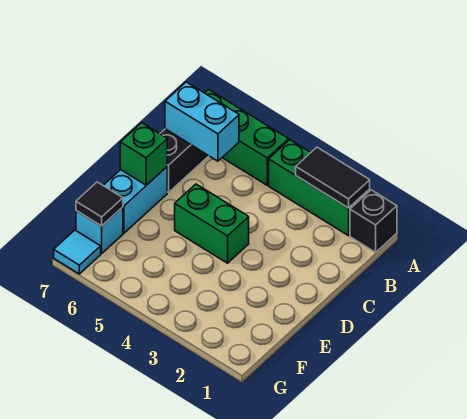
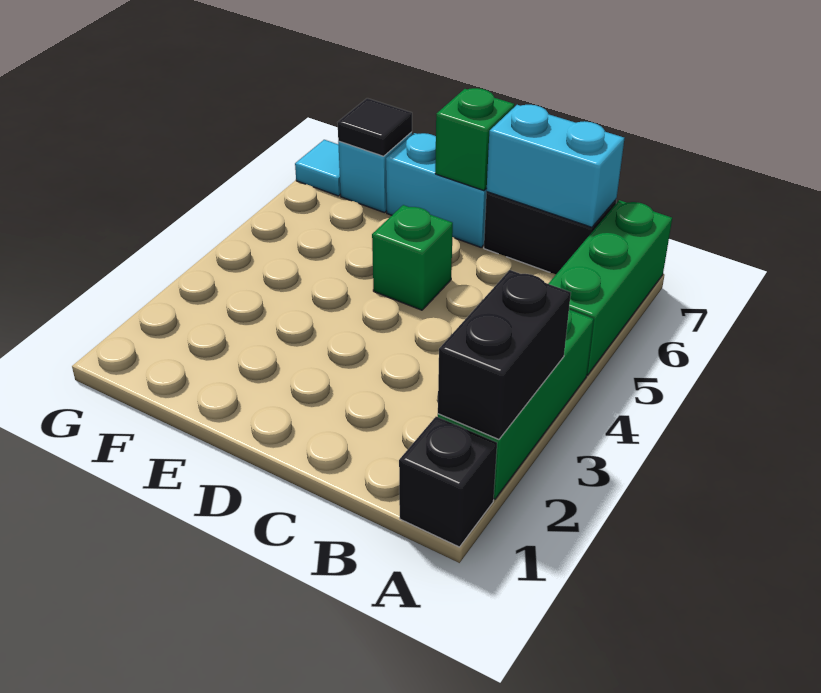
black 1x2 tile [296,147,370,208] -> black 1x2 brick [438,270,571,439]
cyan 1x2 brick [165,82,239,161] -> cyan 1x2 brick turned to [486,105,624,227]
green 1x2 brick [175,184,249,263] -> green 1x1 brick [372,205,453,310]

